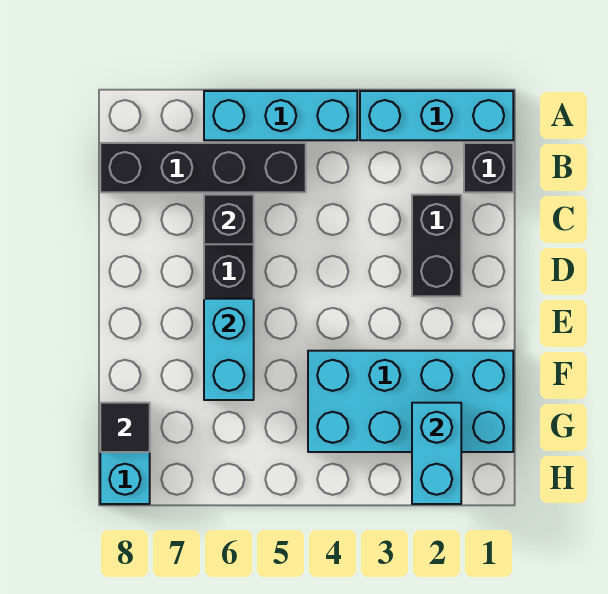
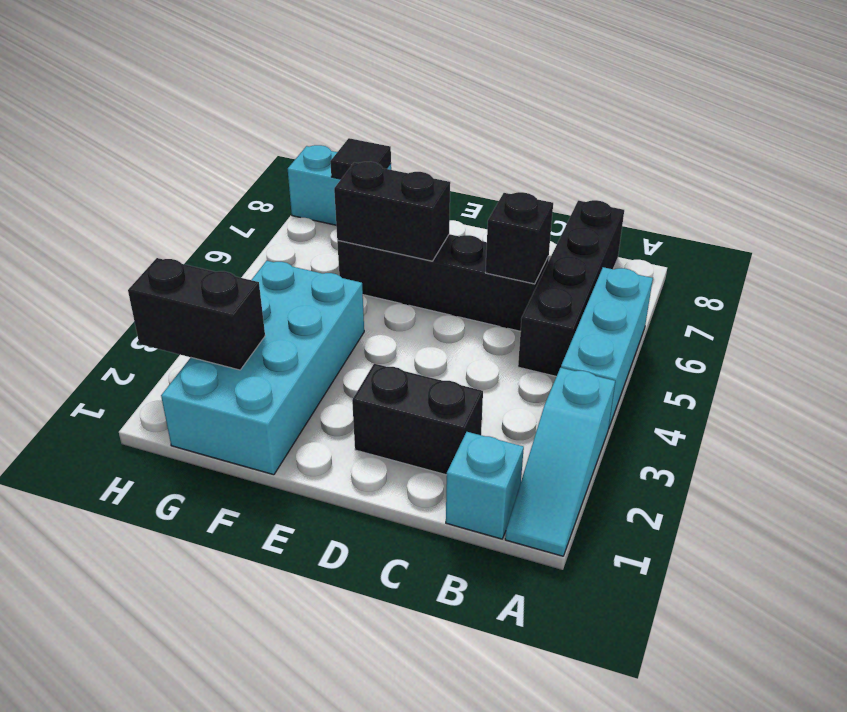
cyan 1x3 brick [360,91,513,140] -> cyan 1x3 slope [505,368,615,556]
black 1x1 brick [464,143,513,192] -> cyan 1x1 brick [446,432,524,539]
cyan 1x2 brick [204,299,254,400] -> black 1x2 brick [334,162,450,261]
cyan 1x2 brick [412,403,461,504] -> black 1x2 brick [128,258,265,370]

